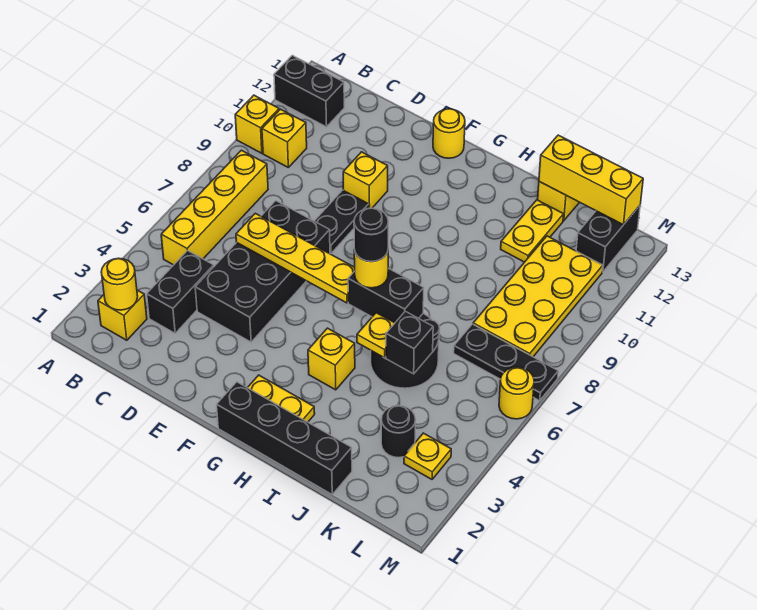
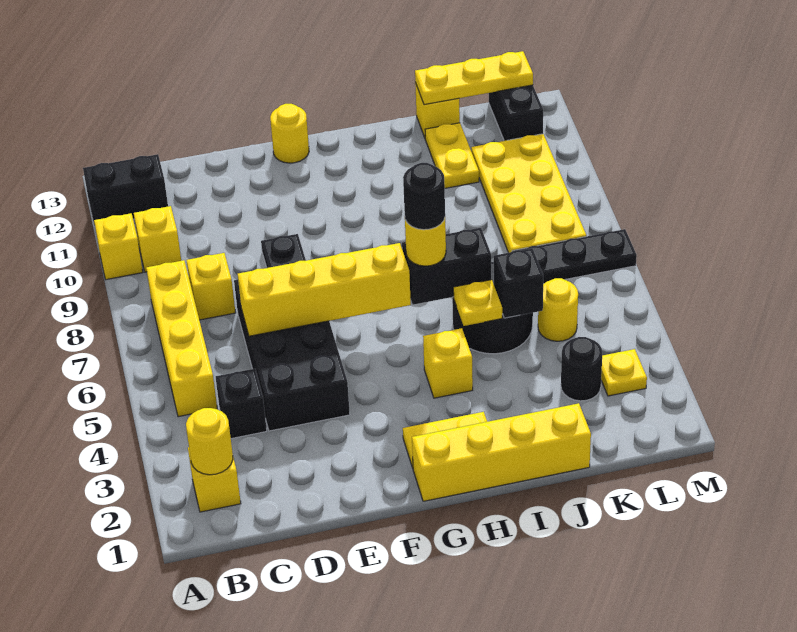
black 1x2 brick [147,250,214,333] -> black 1x1 brick [216,369,267,439]
yellow 1x4 plate [236,213,355,303] -> yellow 1x4 brick [238,243,411,336]
yellow 1x1 brick [343,152,388,208] -> yellow 1x1 brick moved to [186,253,236,320]
black 1x4 brick [217,382,352,494] -> yellow 1x4 brick [412,403,591,501]
yellow 1x3 brick [539,135,643,225] -> yellow 1x3 plate [415,51,533,105]
yellow 1x1 round brick [499,367,534,419] -> yellow 1x1 round brick moved to [538,278,578,341]

